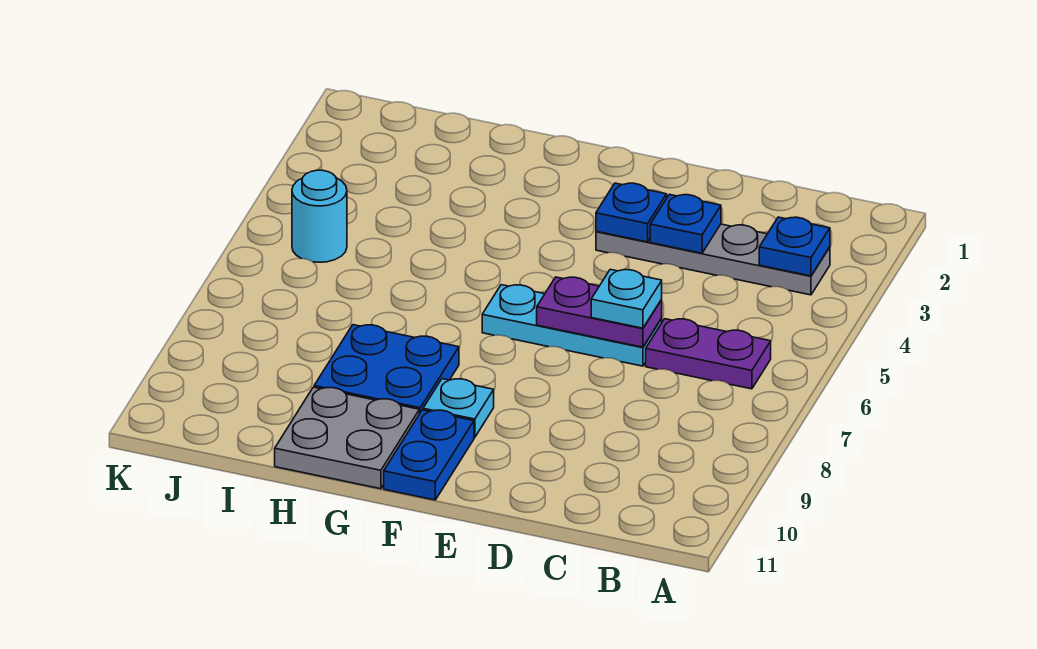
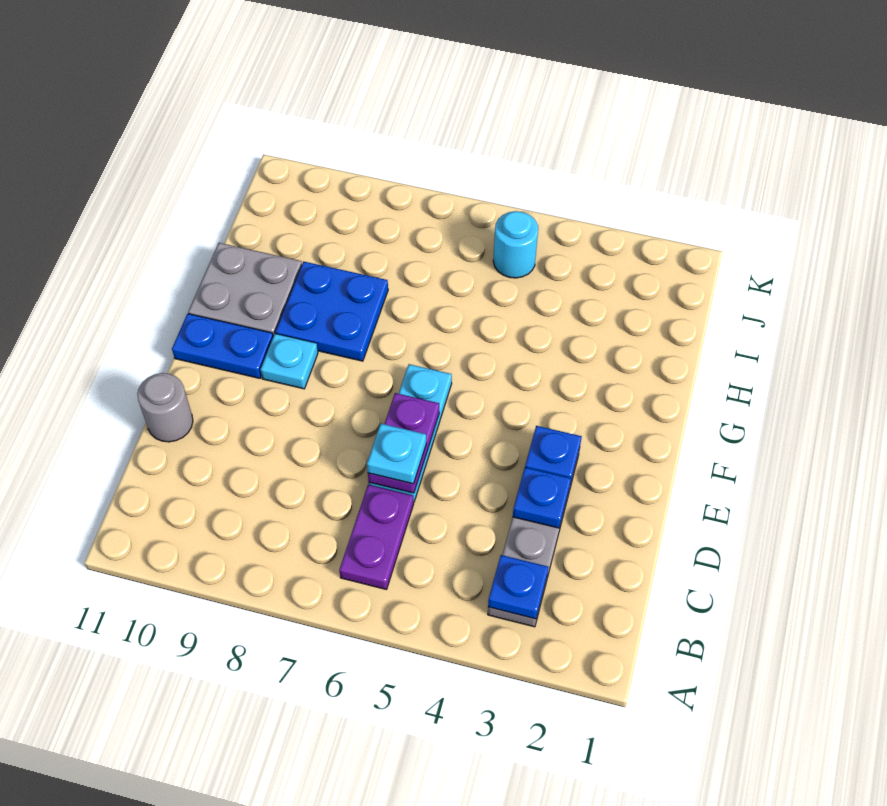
none -> grey 1x1 round brick [137,373,193,442]

